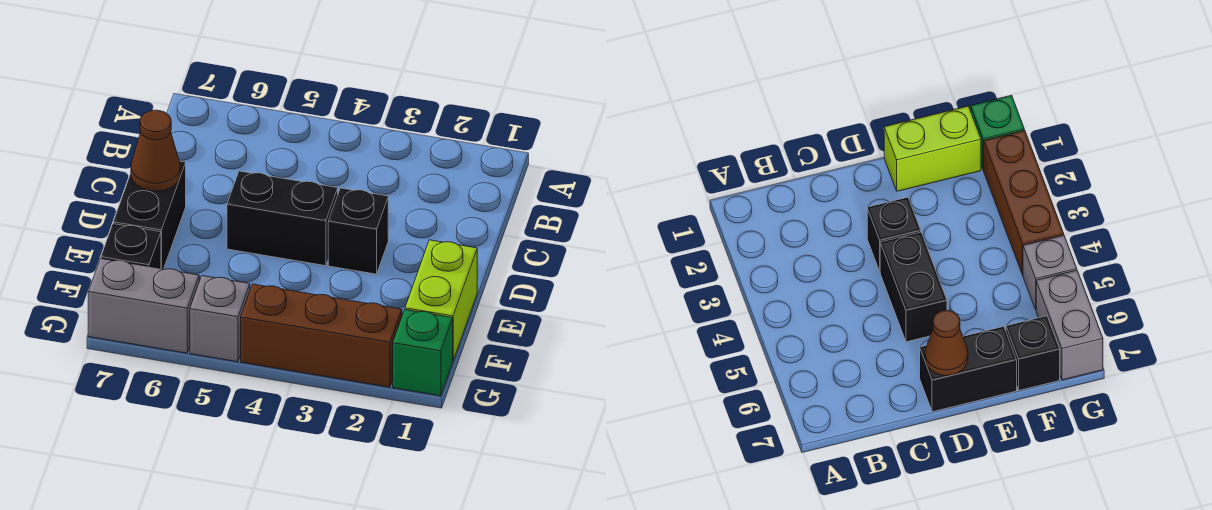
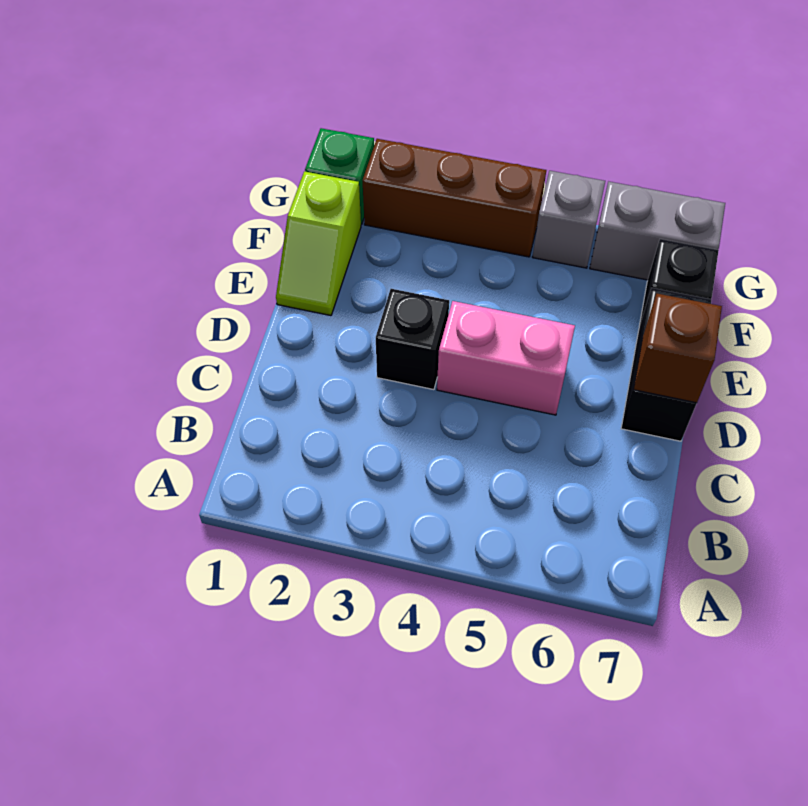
black 1x2 brick [227,171,338,266] -> pink 1x2 brick [437,301,575,415]
brown 1x1 cone [131,110,180,191] -> brown 1x1 brick [634,294,722,403]
lime 1x2 brick [405,240,477,360] -> lime 1x2 slope [276,171,361,316]

